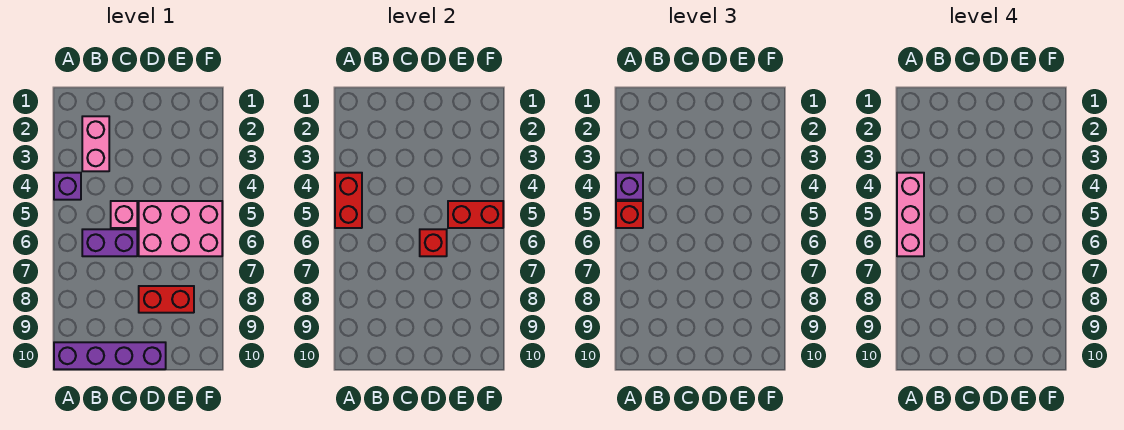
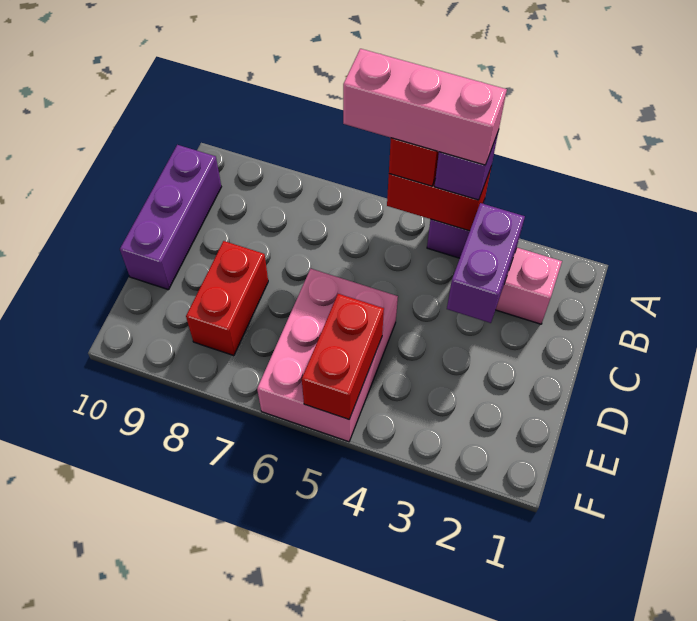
purple 1x4 brick [54,342,166,369] -> purple 1x3 brick [120,145,221,290]
purple 1x2 brick [82,229,137,256] -> purple 1x2 brick moved to [447,203,525,323]
pink 1x1 brick [111,201,137,228] -> none
red 1x1 brick [420,229,447,256] -> none

